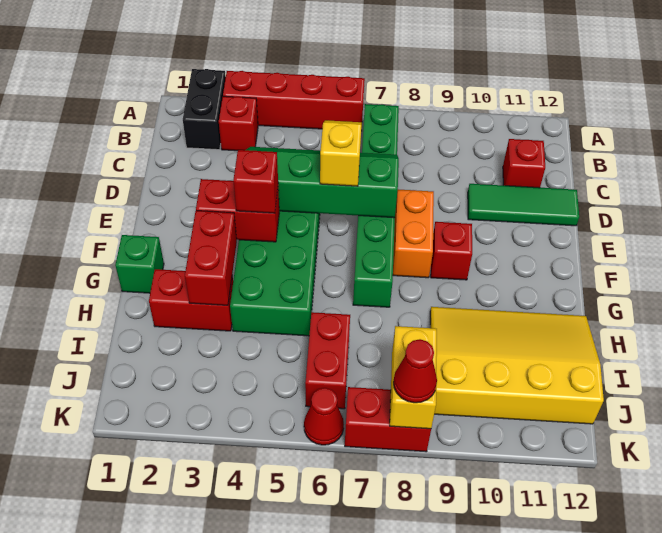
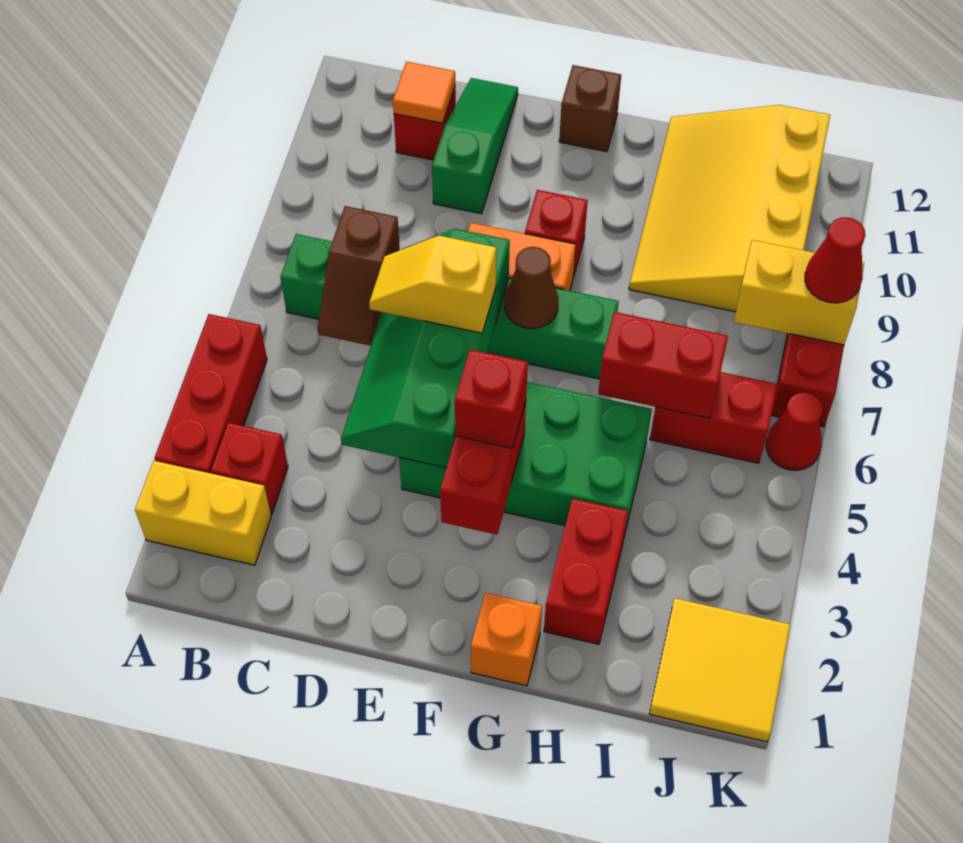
black 1x2 brick [183,69,226,150] -> yellow 1x2 brick [135,461,271,565]
red 1x4 brick [223,71,365,131] -> red 1x3 brick [154,314,267,474]
none -> brown 1x2 slope [318,206,400,346]
none -> orange 1x1 tile [393,62,455,123]
green 1x3 tile [468,184,579,226] -> green 1x3 slope [432,78,518,214]
none -> brown 1x1 cone [504,247,559,329]
none -> brown 1x1 brick [559,65,621,152]
green 1x1 brick [115,235,164,293] -> orange 1x1 brick [471,593,542,686]
red 1x2 brick [185,211,237,305] -> red 1x2 brick moved to [598,312,728,418]
none -> yellow 2x2 tile [649,598,790,742]

